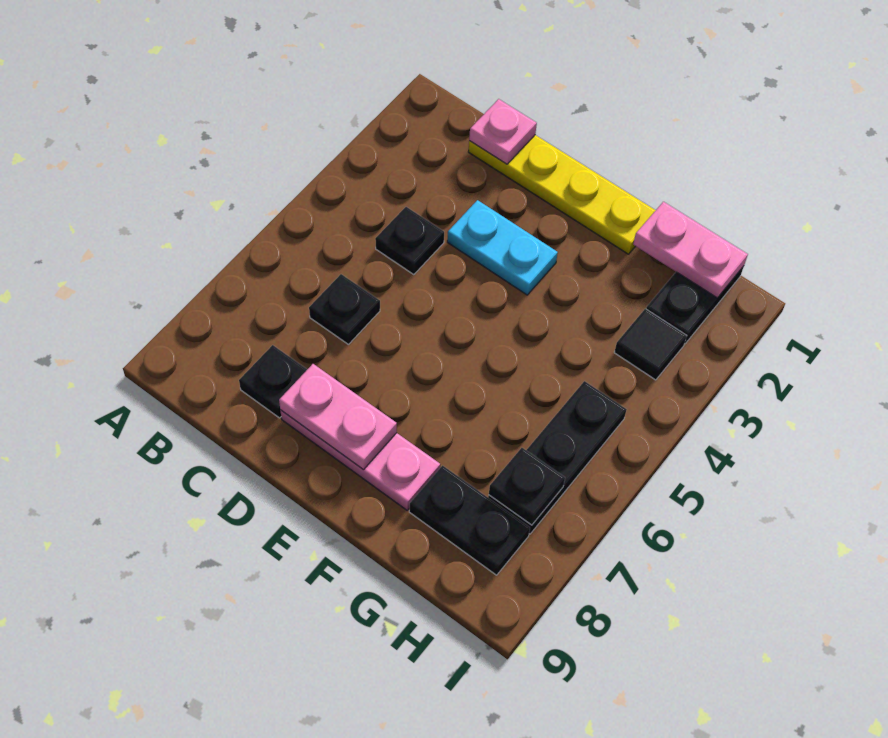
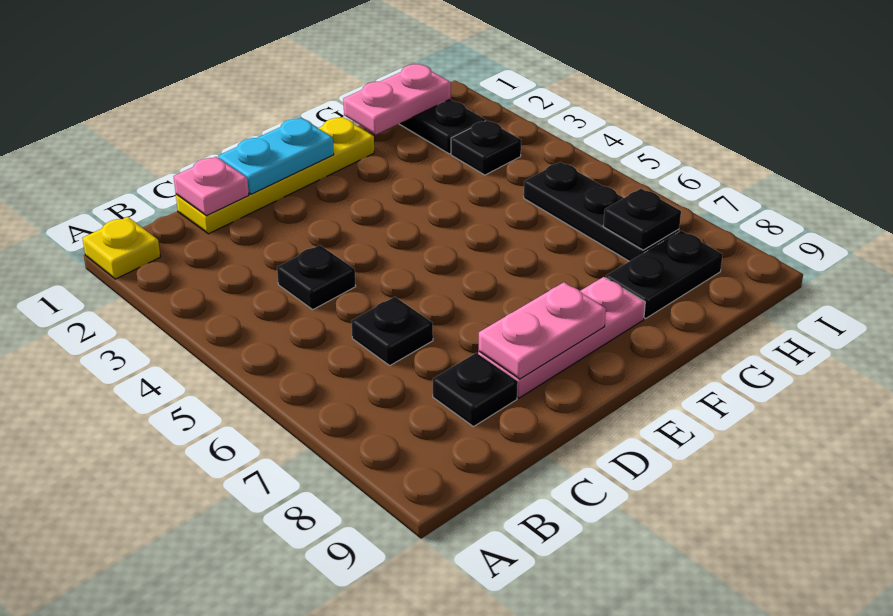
none -> yellow 1x1 plate [82,217,160,279]
cyan 1x2 plate [447,200,558,295] -> cyan 1x2 plate moved to [218,118,334,194]
black 1x1 tile [614,309,687,380] -> black 1x1 plate [451,120,521,175]

